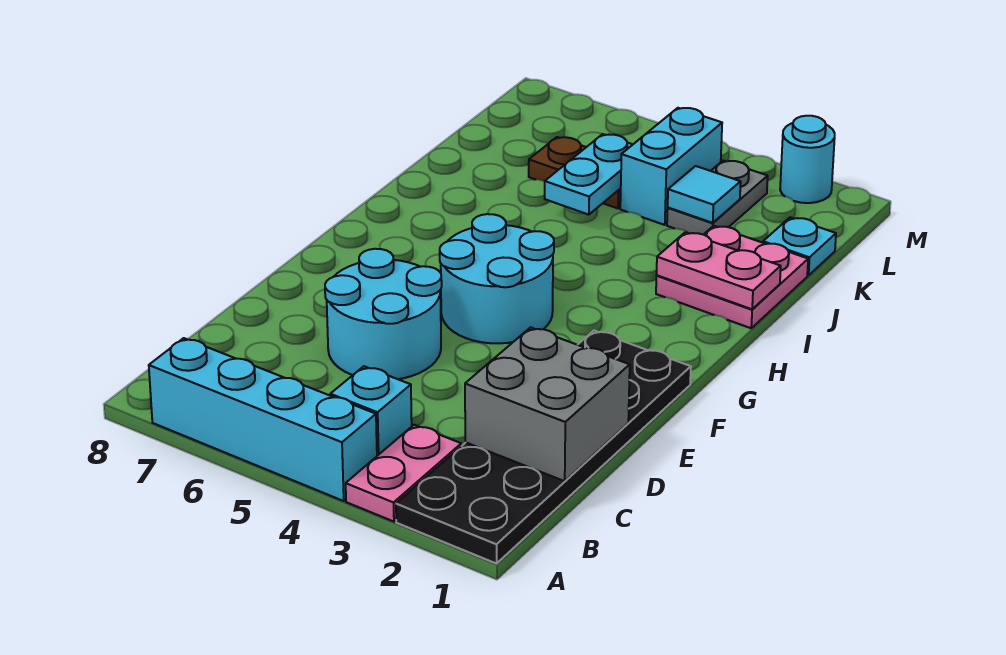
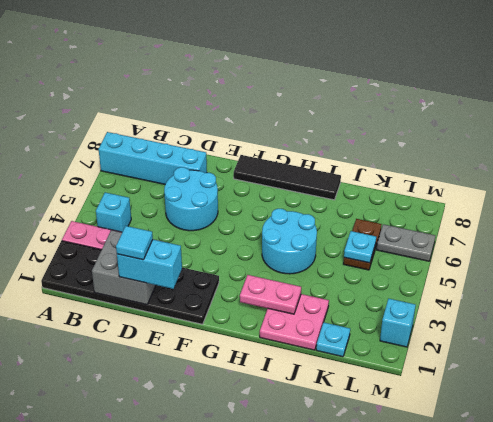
cyan 1x4 brick [149,338,377,501] -> cyan 1x4 brick turned to [99,132,207,184]
cyan 2x2 round brick [440,214,554,343] -> cyan 2x2 round brick moved to [262,209,317,274]
none -> black 1x4 tile [234,155,341,200]
pink 1x2 plate [657,232,781,309] -> pink 1x2 plate turned to [240,275,301,314]
cyan 1x2 plate [545,134,633,215] -> cyan 1x1 plate [344,231,376,263]
grey 1x2 plate [667,161,768,235] -> grey 1x2 plate moved to [377,224,435,261]
cyan 1x1 tile [668,166,741,223] -> cyan 1x1 tile moved to [116,226,153,260]
cyan 1x2 brick [620,108,722,225] -> cyan 1x2 brick moved to [117,240,182,289]
cyan 1x1 round brick [780,116,835,203] -> cyan 1x1 brick [380,299,416,347]

